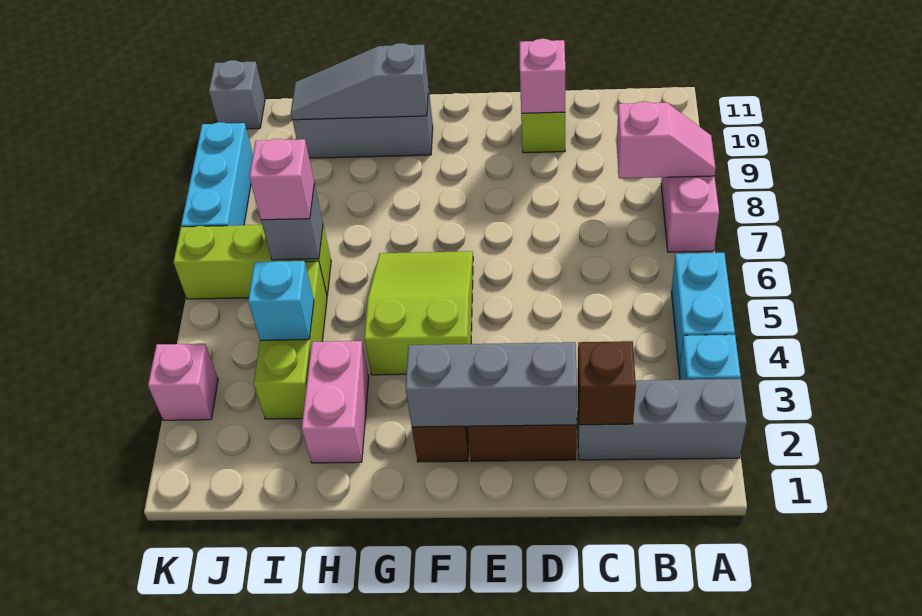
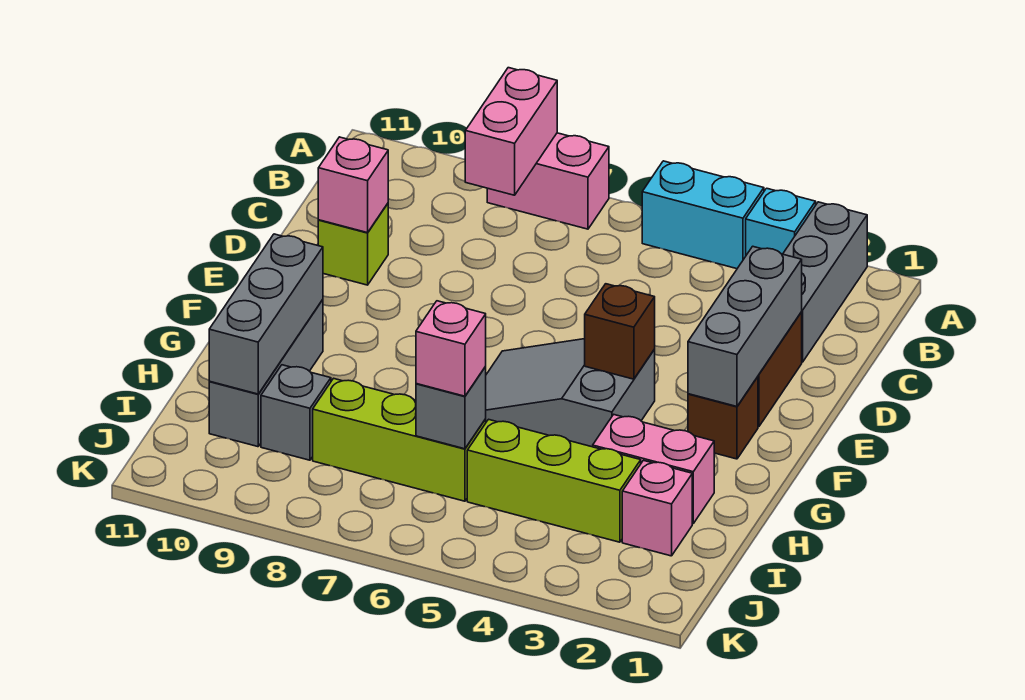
pink 1x2 slope [617,102,716,178] -> pink 1x2 brick [465,68,557,195]
brown 1x1 brick [578,341,636,425] -> brown 1x1 brick moved to [585,284,655,379]
lime 2x3 slope [364,251,473,375] -> grey 2x3 slope [486,339,655,447]
grey 1x3 slope [291,43,429,120] -> grey 1x3 brick [209,234,323,394]
cyan 1x1 brick [248,261,314,340] -> none
lime 1x3 brick [174,225,331,299] -> lime 1x3 brick turned to [313,378,486,501]
pink 1x1 brick [148,344,218,420] -> pink 1x1 brick moved to [622,460,692,556]
cyan 1x3 brick [181,122,253,227] -> none
grey 1x1 brick [209,60,265,129] -> grey 1x1 brick moved to [261,365,331,460]

